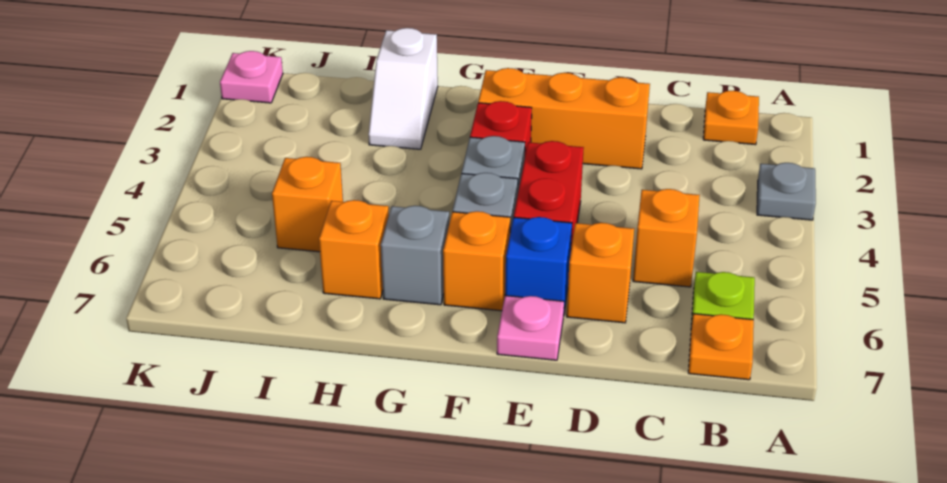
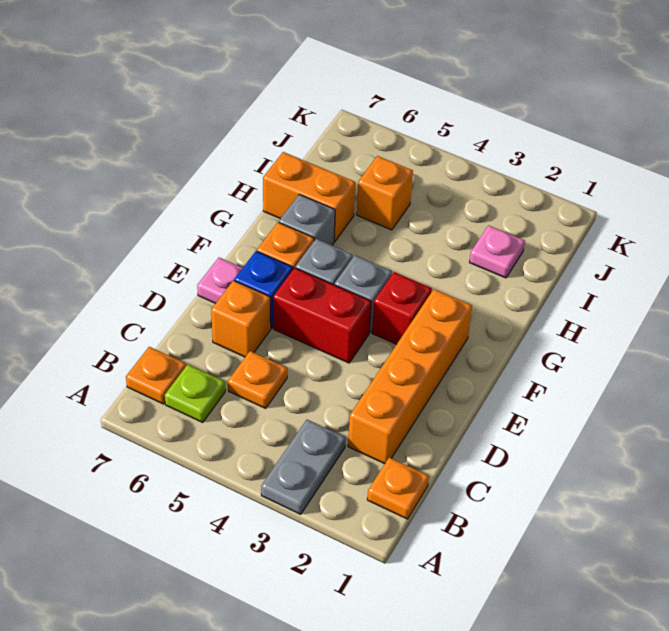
grey 1x1 plate [757,163,816,220] -> grey 1x2 plate [261,420,346,514]
orange 1x1 brick [633,189,700,287] -> orange 1x1 plate [228,351,287,408]
orange 1x3 brick [478,68,650,169] -> orange 1x4 brick [348,289,472,464]
white 1x2 slope [369,28,438,149] -> none
orange 1x1 brick [319,200,389,299] -> orange 1x2 brick [263,152,356,242]
pink 1x1 plate [220,51,283,103] -> pink 1x1 plate moved to [469,226,525,278]

